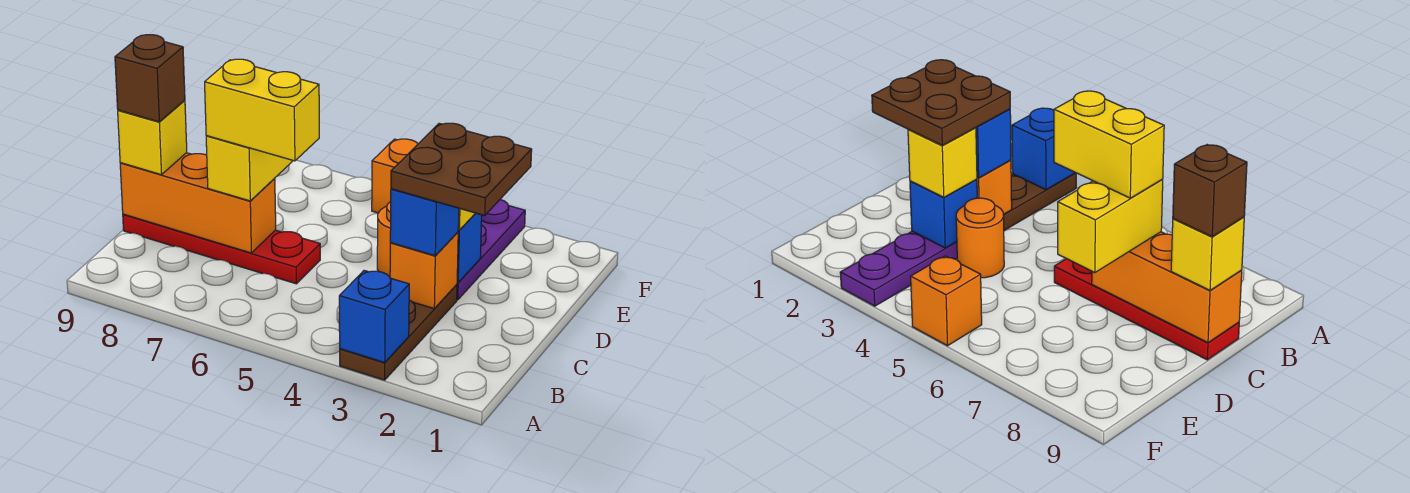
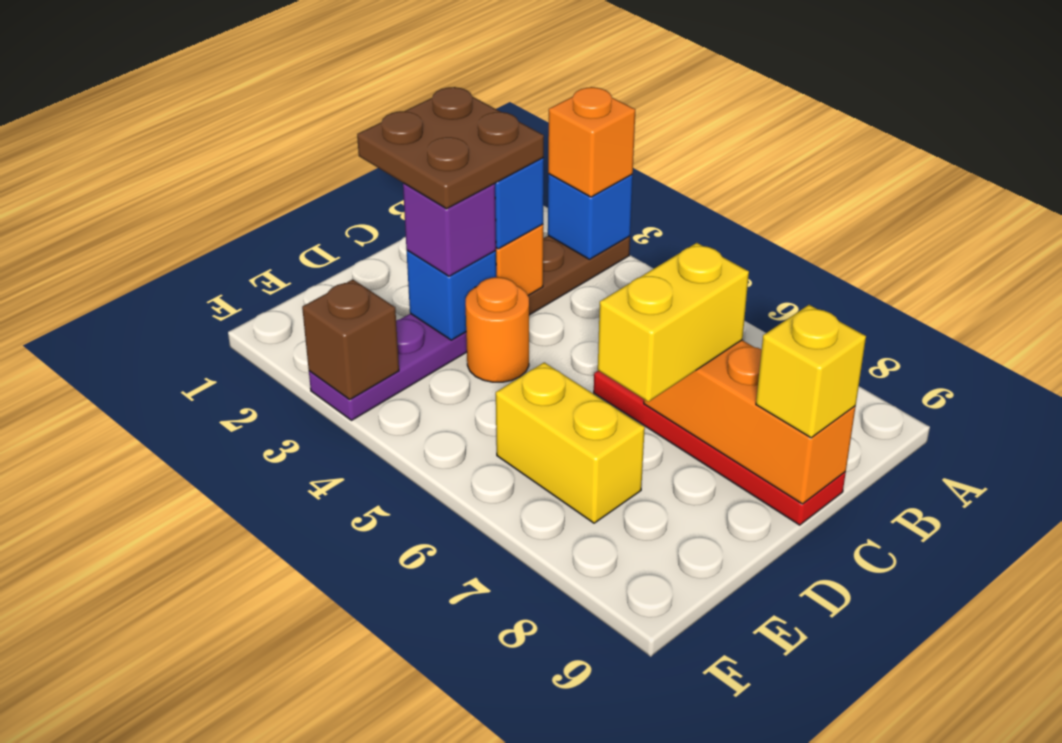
yellow 1x2 brick [205,59,319,161] -> yellow 1x2 brick moved to [496,362,645,523]
brown 1x1 brick [115,35,185,122] -> brown 1x1 brick moved to [302,279,399,400]
yellow 1x1 brick [908,128,977,197] -> purple 1x1 brick [403,183,496,276]
orange 1x1 brick [372,139,418,213] -> orange 1x1 brick moved to [548,87,635,197]

